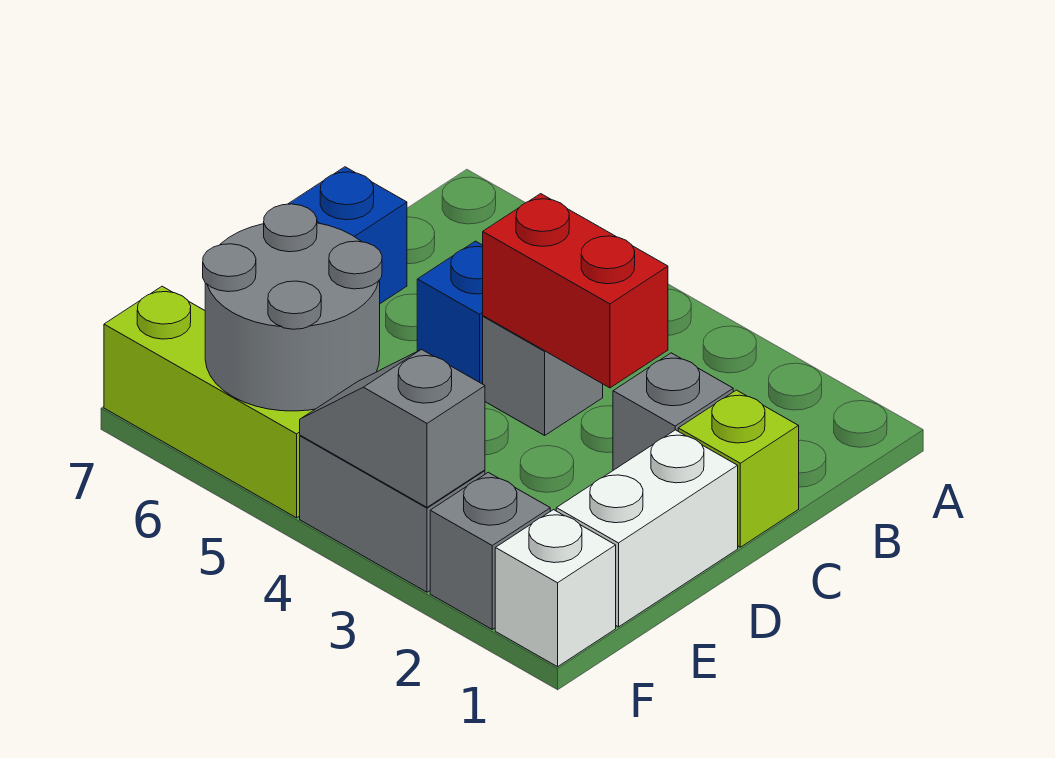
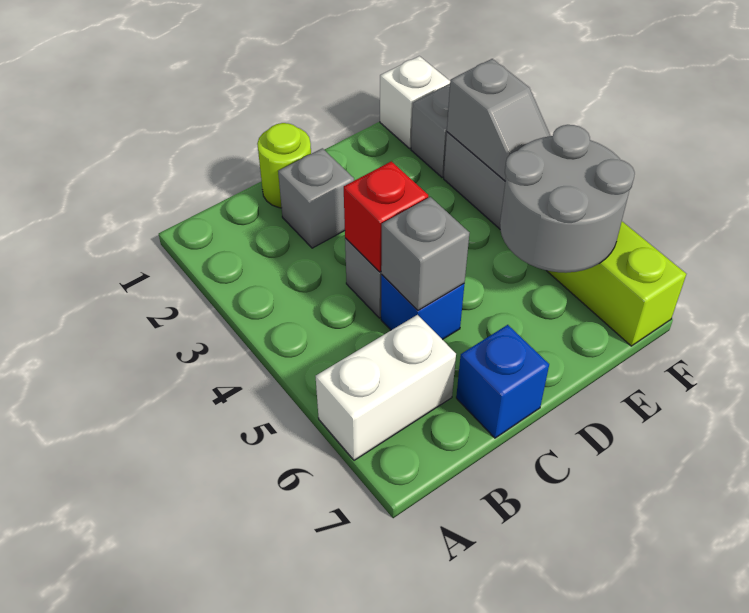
lime 1x1 brick [678,390,799,547] -> lime 1x1 round brick [257,123,311,208]
red 1x2 brick [483,194,668,388] -> red 1x1 brick [344,161,428,272]
none -> grey 1x1 brick [381,197,469,310]
white 1x2 brick [556,430,738,627] -> white 1x2 brick moved to [316,315,456,460]

